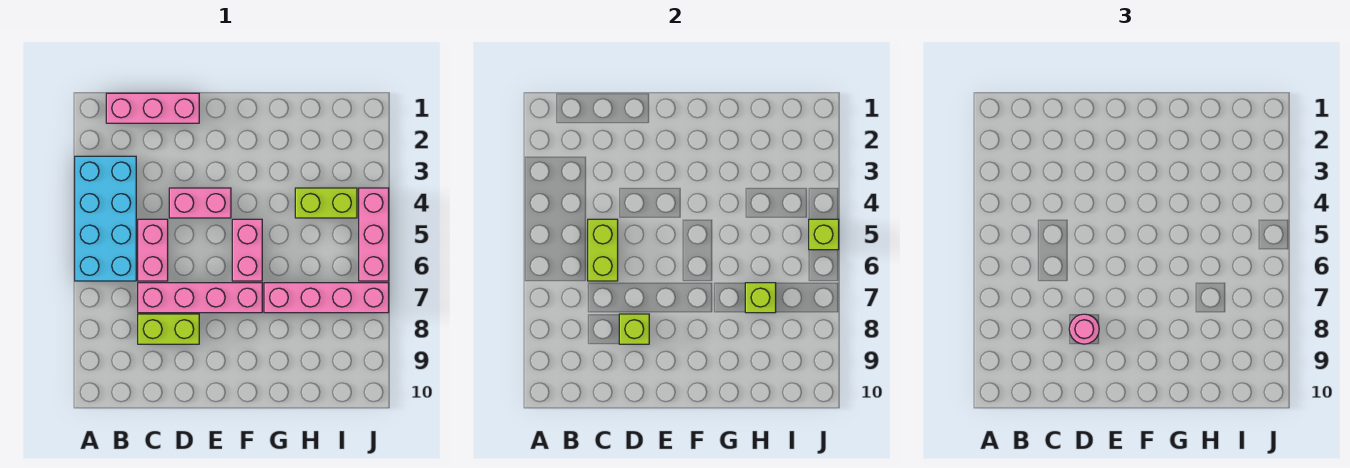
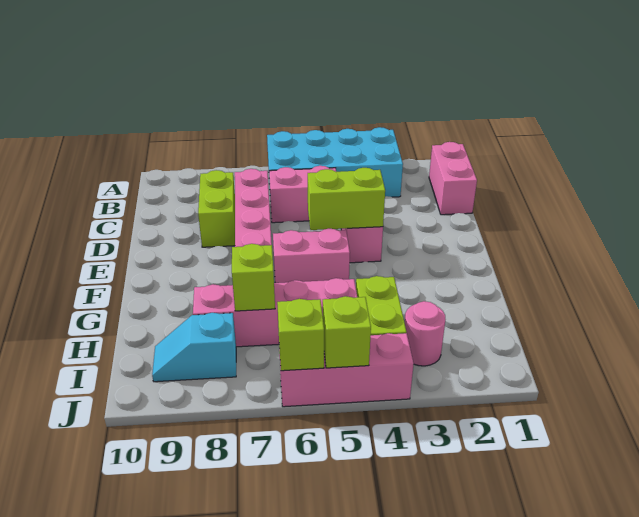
pink 1x3 brick [106,93,199,123] -> pink 1x2 brick [429,142,477,215]
lime 1x2 brick [588,219,618,281] -> lime 1x2 brick moved to [308,168,385,230]
lime 1x1 brick [619,314,649,344] -> lime 1x1 brick moved to [277,299,324,371]
pink 1x1 round brick [1069,314,1099,344] -> pink 1x1 round brick moved to [405,301,446,366]
pink 1x4 brick [264,283,389,313] -> pink 1x4 brick turned to [193,278,357,347]
none -> cyan 1x2 slope [152,313,236,382]

